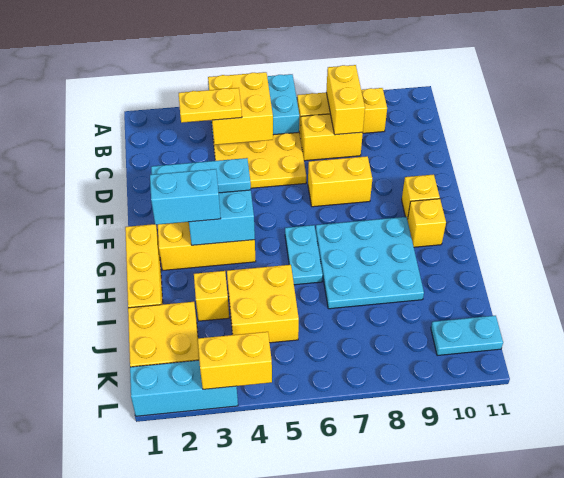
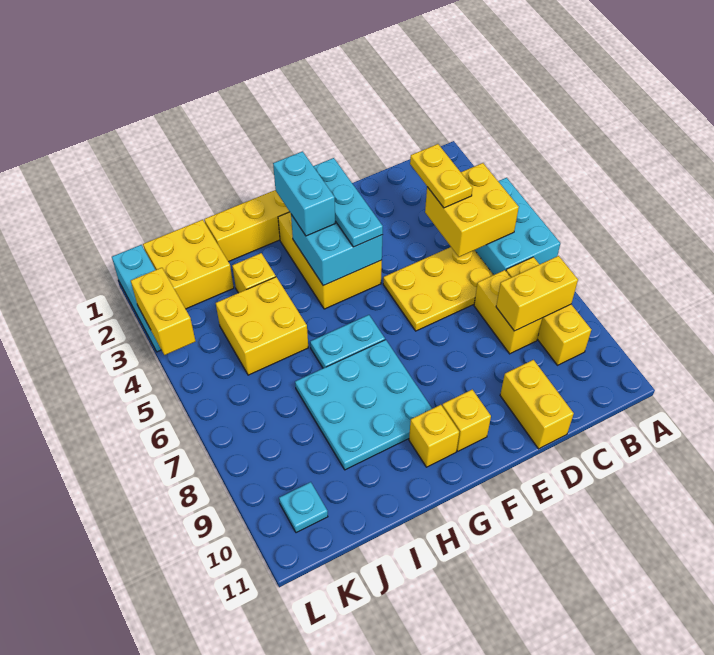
yellow 2x3 plate [213,132,306,188] -> yellow 2x3 plate turned to [383,247,493,331]
yellow 1x2 brick [308,156,372,207] -> yellow 1x2 brick moved to [500,360,574,449]
cyan 1x2 plate [431,316,503,356] -> cyan 1x1 plate [279,482,328,533]

